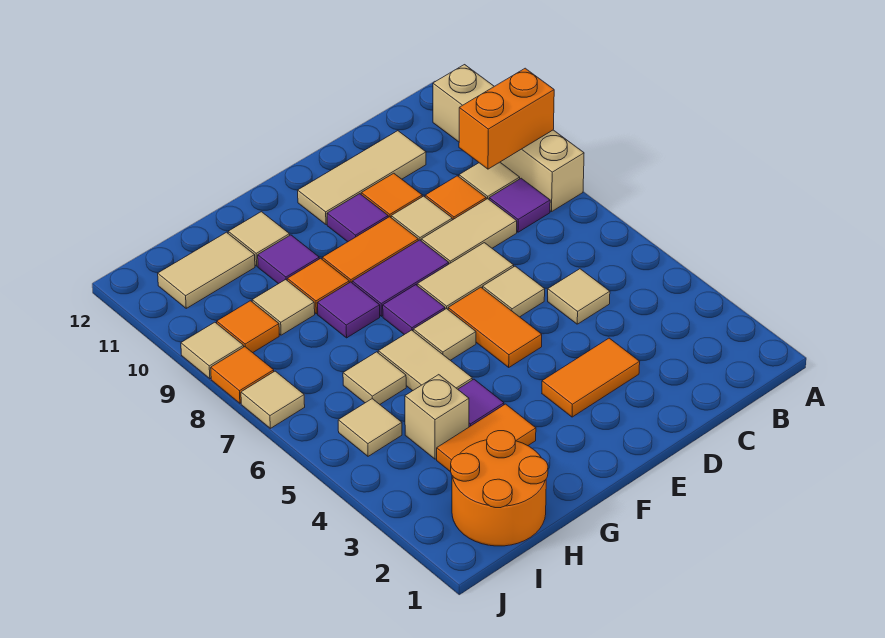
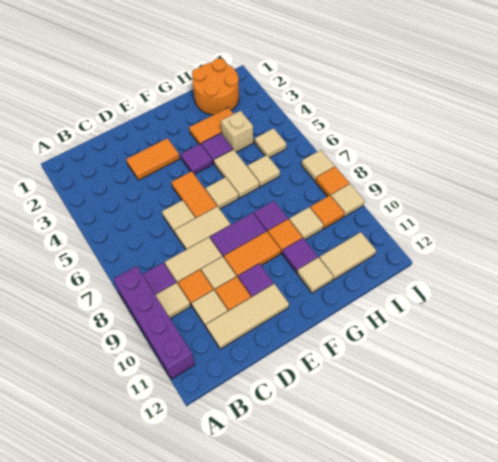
tan 1x4 brick [433,65,584,212] -> purple 1x4 brick [114,266,195,379]
orange 1x2 brick [459,68,554,169] -> none
tan 1x1 tile [548,269,610,324] -> tan 1x1 tile moved to [192,290,228,327]
purple 1x1 tile [383,285,445,335] -> purple 1x1 tile moved to [181,144,213,174]

